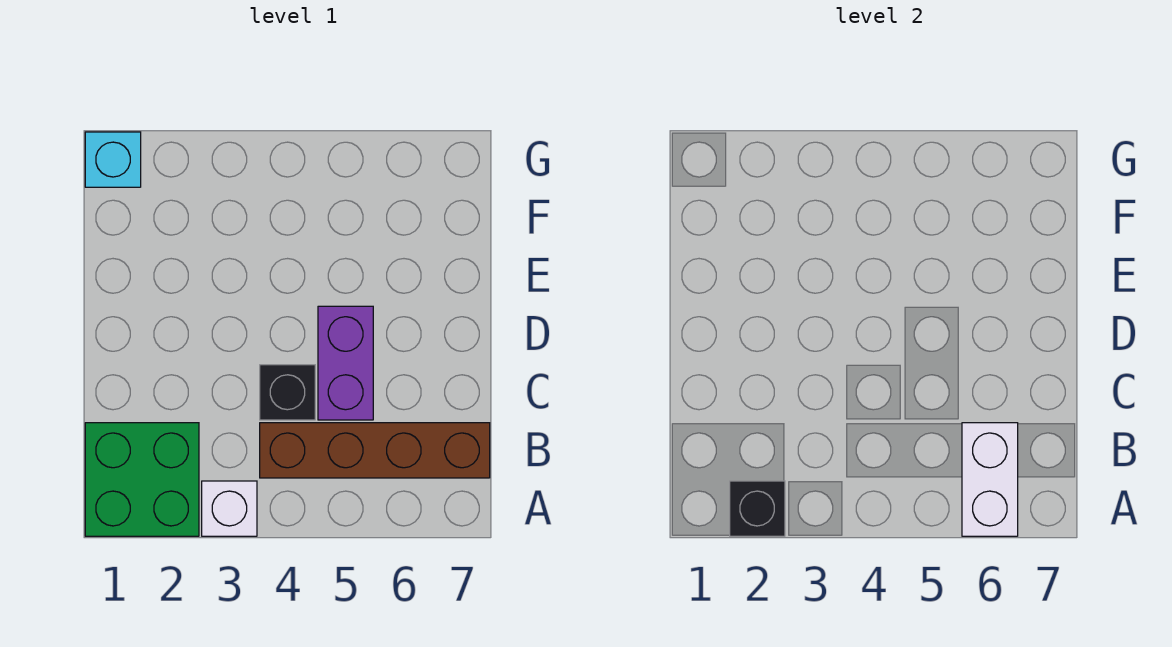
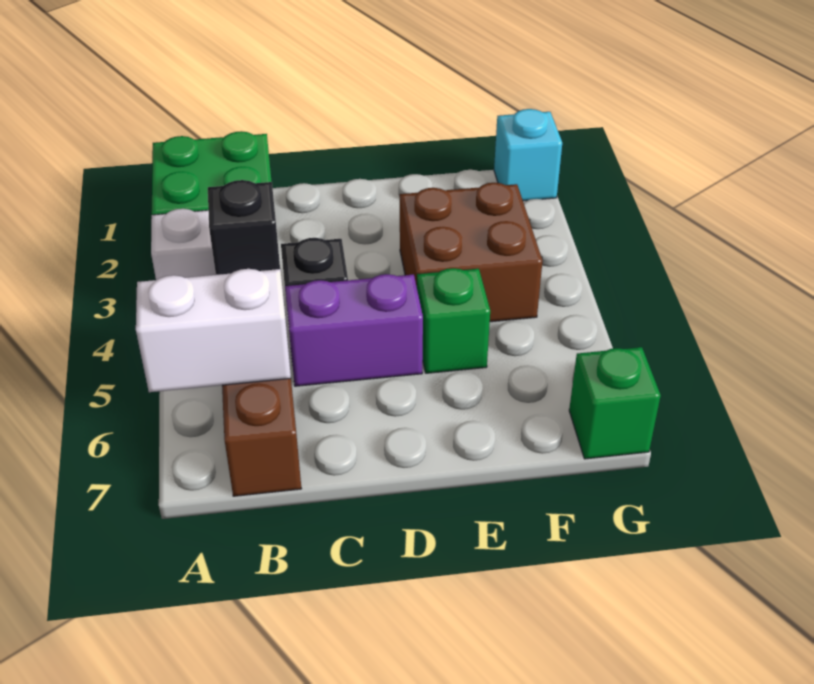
black 1x1 brick [730,481,785,536] -> black 1x1 brick moved to [208,180,280,275]
none -> brown 2x2 brick [400,183,543,322]
none -> green 1x1 brick [417,268,490,373]
none -> green 1x1 brick [569,347,661,459]

